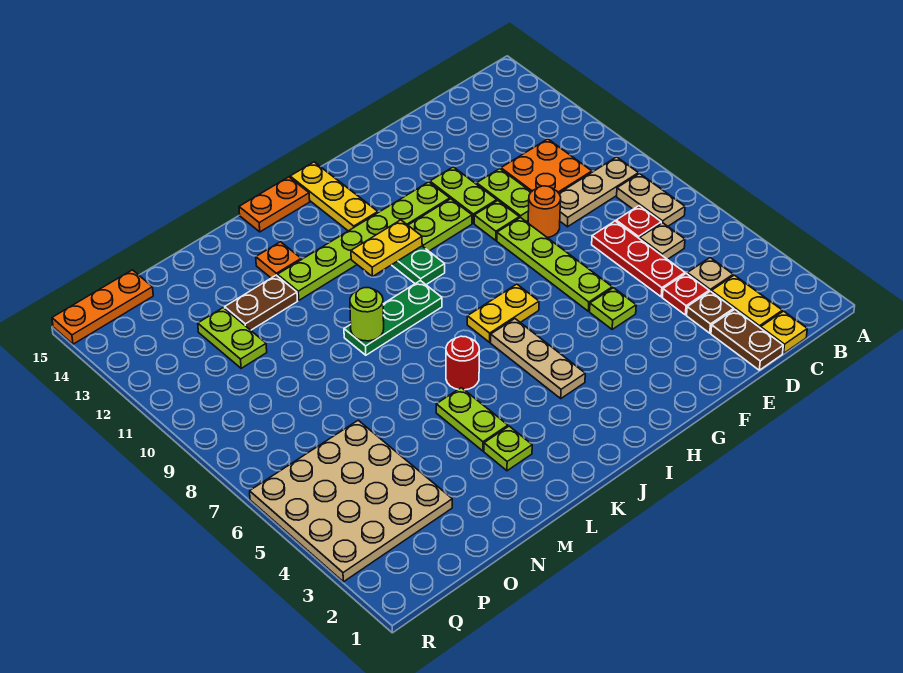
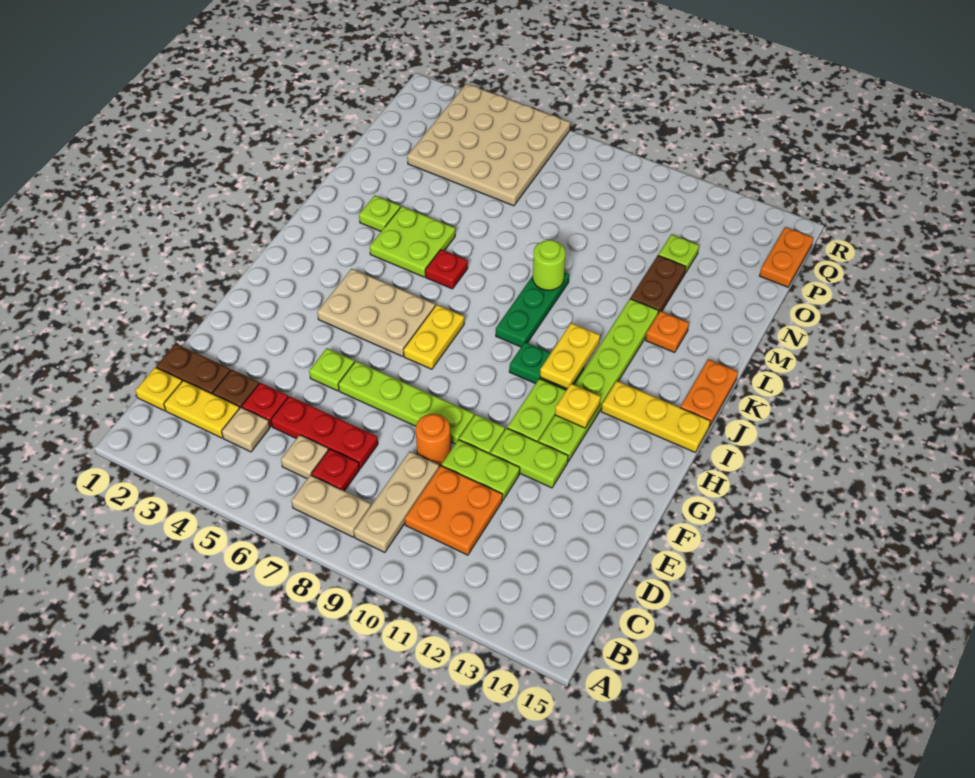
none -> yellow 1x1 plate [555,384,601,428]
tan 1x3 plate [491,319,585,398] -> tan 2x3 plate [317,269,435,356]
red 1x1 round brick [446,336,479,390] -> red 1x1 plate [425,250,468,289]
lime 1x2 plate [436,388,508,451] -> lime 2x2 plate [370,206,455,277]
lime 1x2 plate [198,308,267,368] -> lime 1x1 plate [658,234,699,273]
orange 1x3 plate [52,270,153,344] -> orange 1x2 plate [760,227,813,287]

